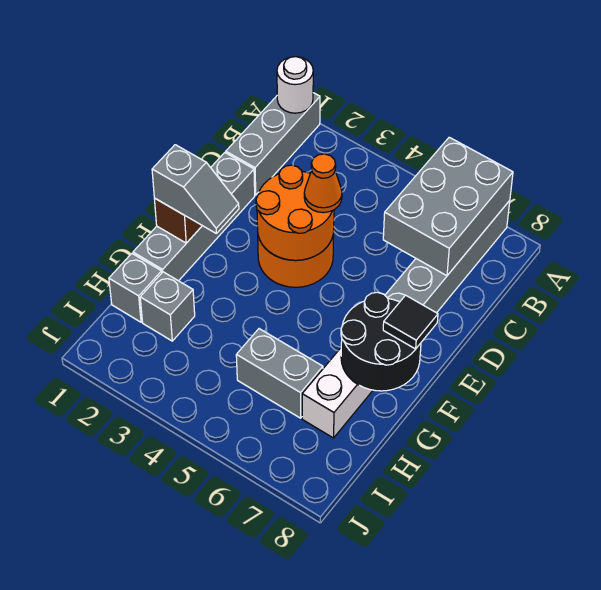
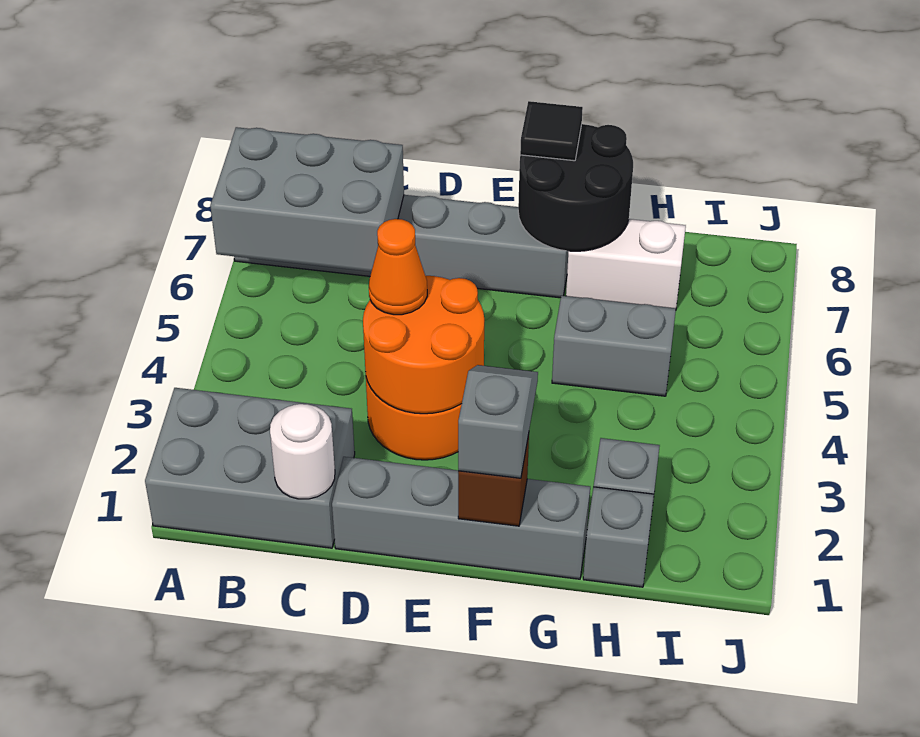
grey 1x3 brick [226,93,320,195] -> grey 2x3 brick [145,388,355,548]
white 1x1 round brick [277,57,313,113] -> white 1x1 round brick moved to [270,404,335,499]
grey 1x2 brick [236,329,323,418] -> grey 1x2 brick turned to [552,295,676,396]

